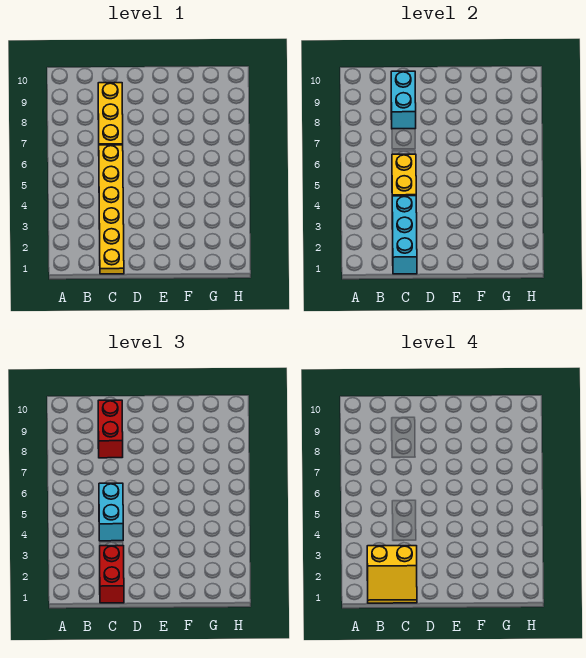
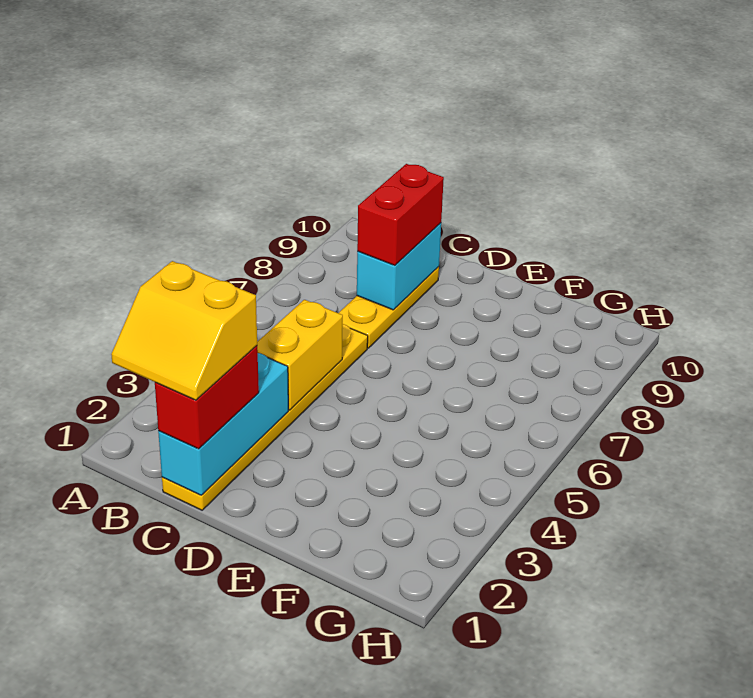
cyan 1x2 brick [99,483,123,541] -> none

